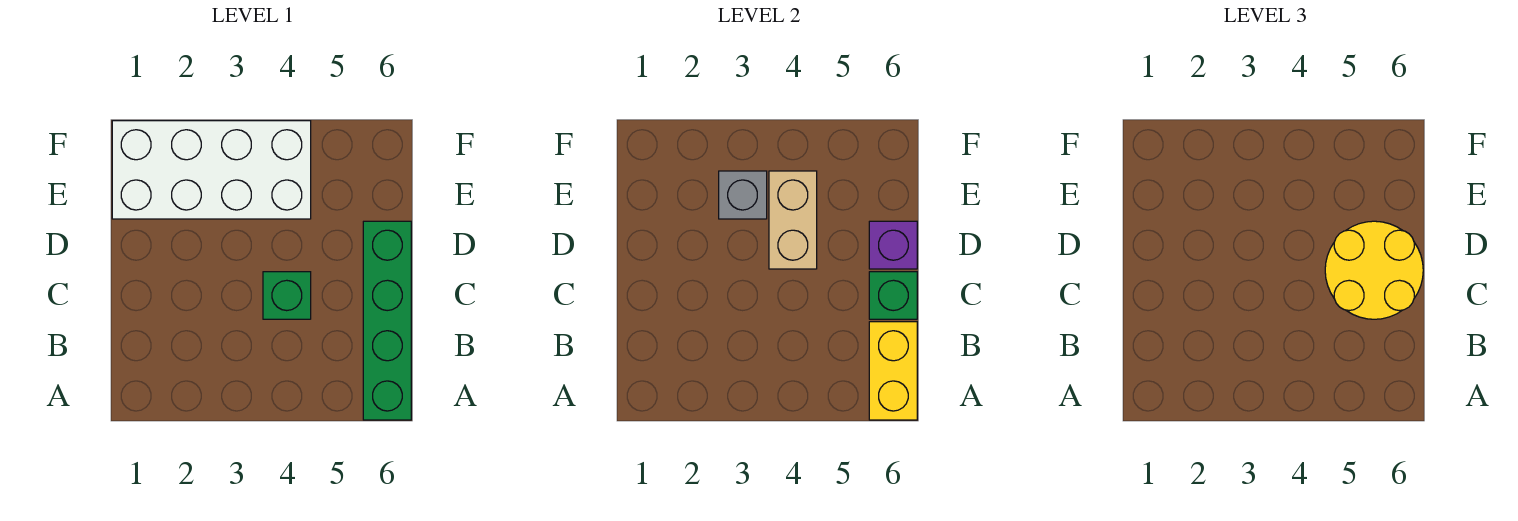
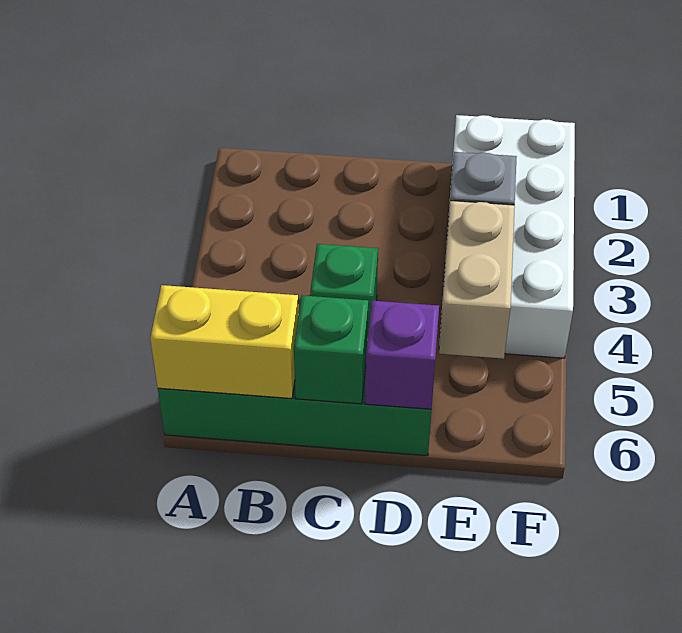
yellow 2x2 round brick [1325,221,1423,319] -> none
tan 1x2 brick [769,171,817,269] -> tan 1x2 brick turned to [439,201,515,359]

